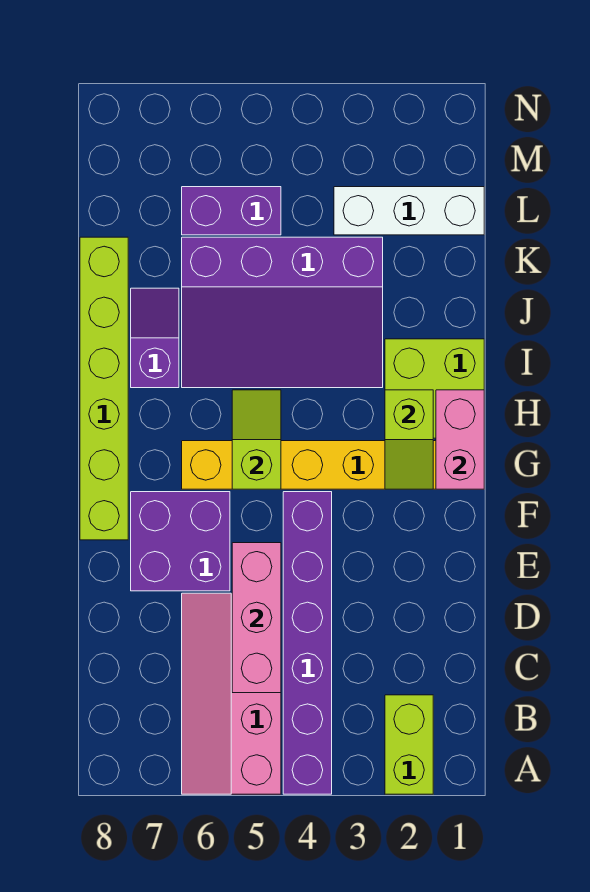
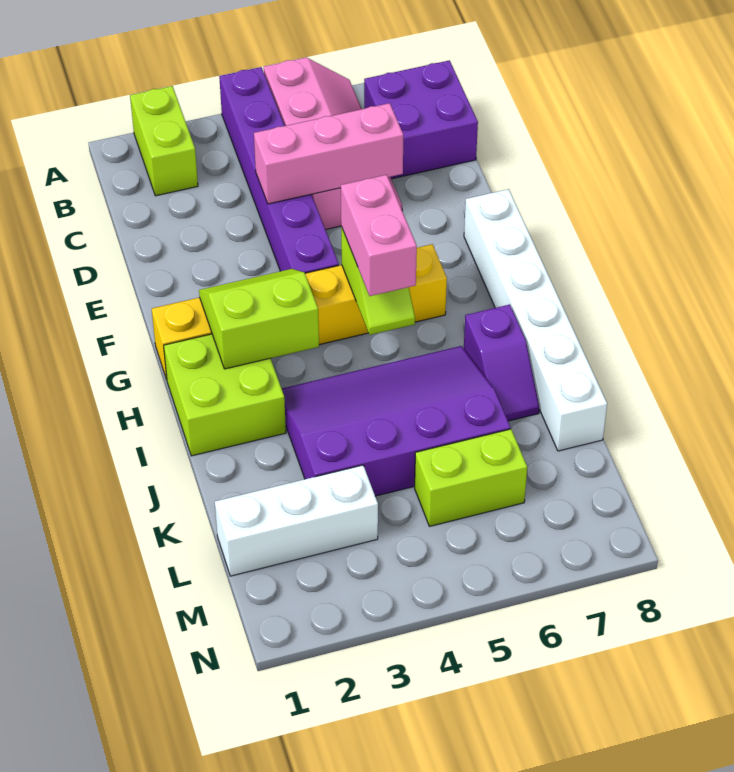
pink 1x3 brick [232,543,281,693] -> pink 1x3 brick turned to [254,103,403,204]
purple 2x2 brick [131,492,230,591] -> purple 2x2 brick moved to [364,60,478,179]
lime 1x6 brick [80,237,128,540] -> white 1x6 brick [464,189,607,451]
pink 1x2 brick [436,390,484,489] -> pink 1x2 brick moved to [341,175,417,296]
lime 1x2 slope [385,390,433,489] -> lime 2x2 slope [199,269,319,369]
purple 1x2 brick [182,187,281,235] -> lime 1x2 brick [415,429,527,526]

